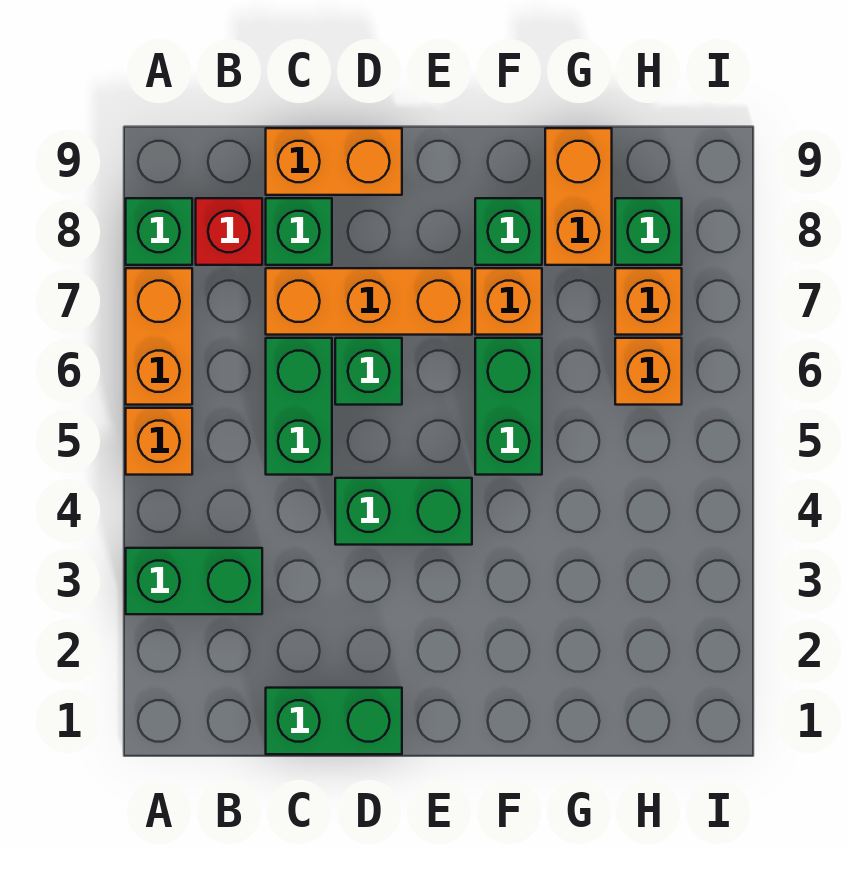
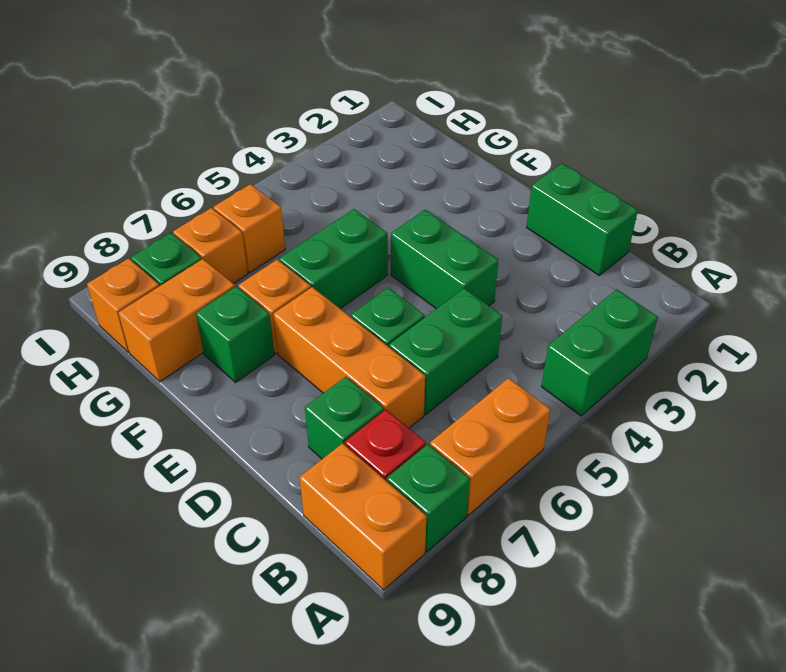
green 1x2 brick [126,548,262,614] -> green 1x2 brick turned to [542,289,658,416]
orange 1x1 brick [126,408,192,475] -> orange 1x1 brick moved to [87,258,159,352]
orange 1x2 brick [266,128,402,195] -> orange 1x2 brick moved to [299,443,427,590]

